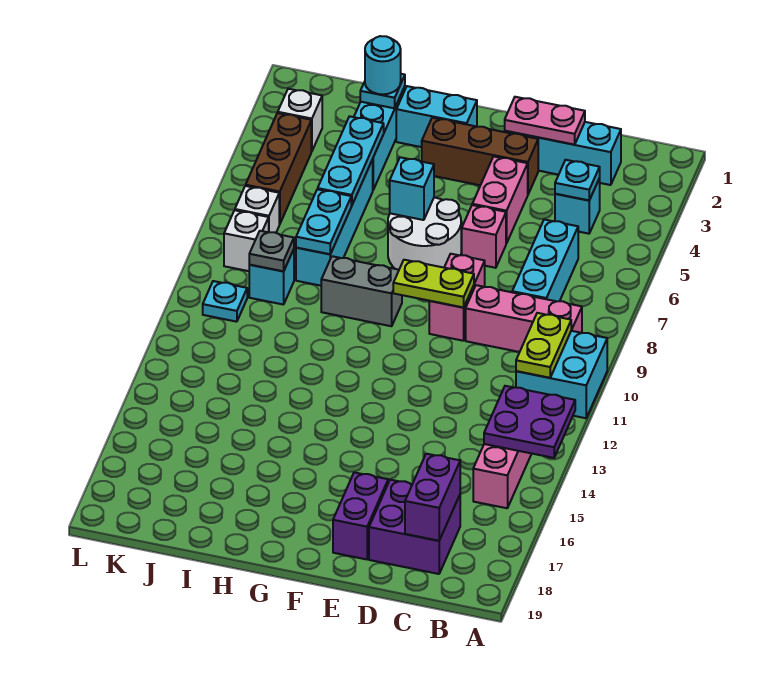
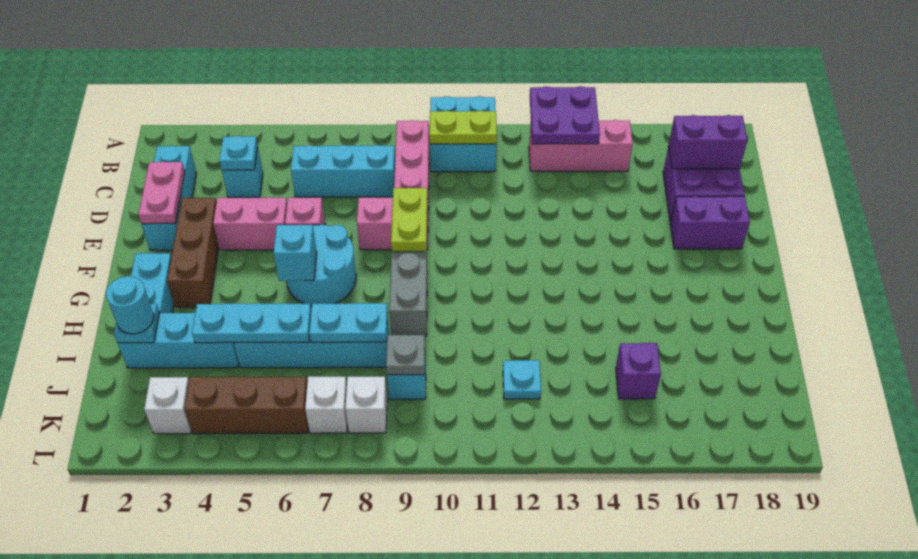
white 2x2 round brick [388,197,461,270] -> cyan 2x2 round brick [287,225,356,306]
none -> purple 1x1 brick [616,343,661,399]
cyan 1x1 plate [203,281,247,322] -> cyan 1x1 plate moved to [503,360,541,399]

